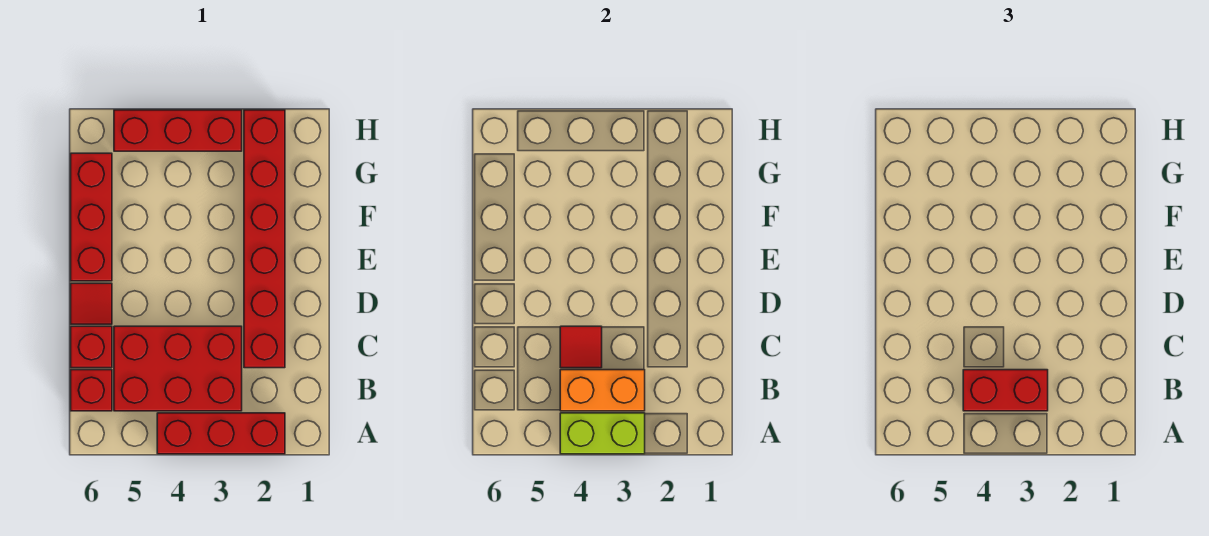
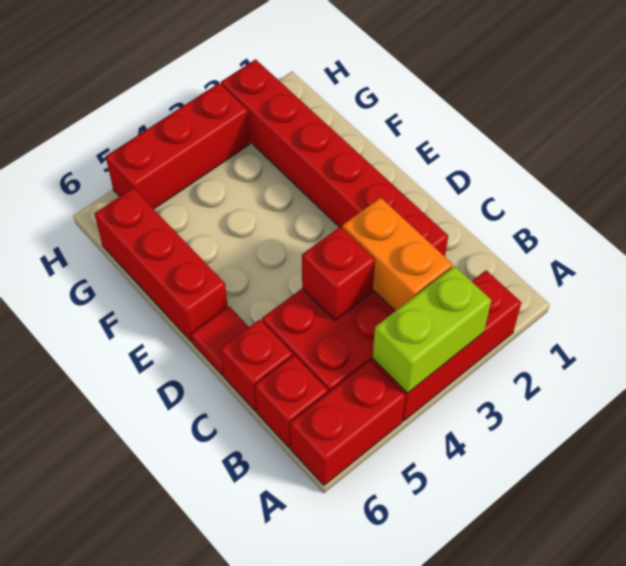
orange 1x2 brick [560,370,645,411] -> orange 1x2 brick turned to [343,198,453,311]
red 1x2 brick [963,370,1048,411] -> red 1x2 brick moved to [290,360,405,485]
red 1x1 tile [560,326,602,368] -> red 1x1 brick [302,227,375,321]

